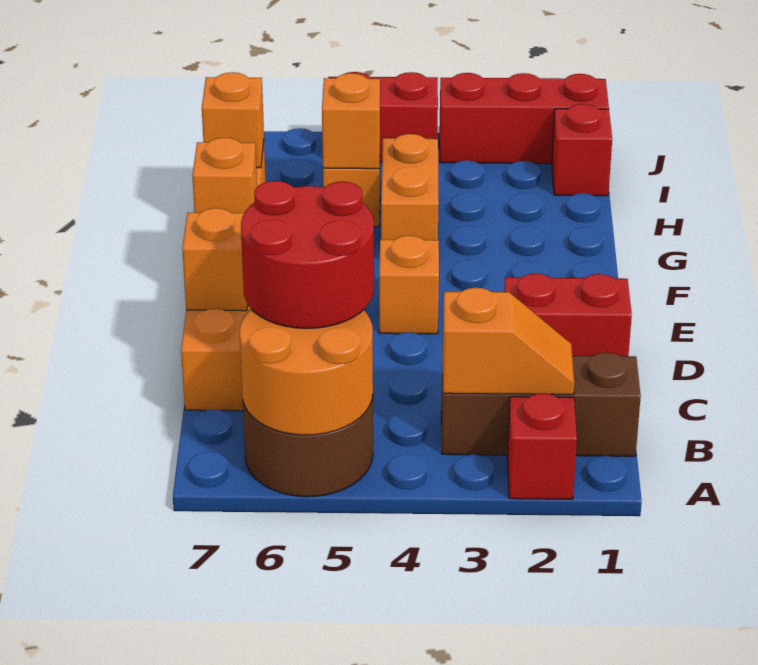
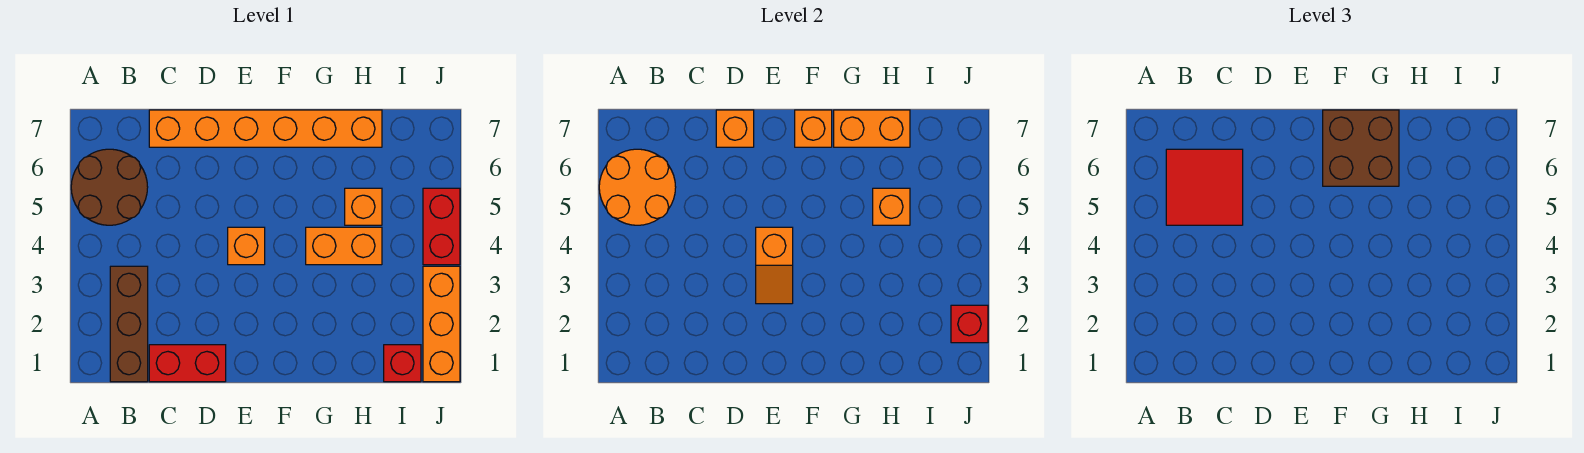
red 1x1 brick [507,394,577,499] -> red 1x1 brick moved to [951,305,988,343]
orange 1x2 slope [443,288,574,395] -> orange 1x2 slope moved to [756,227,793,304]
red 2x2 round brick [241,181,374,329] -> red 2x2 tile [1166,149,1243,225]
red 1x2 brick [504,274,632,356] -> red 1x2 brick turned to [149,345,226,382]
none -> brown 2x2 brick [1323,110,1399,186]
orange 1x1 brick [202,72,264,168] -> orange 1x2 brick [834,110,910,147]
red 1x3 brick [439,73,609,164] -> orange 1x3 brick [423,266,460,382]

